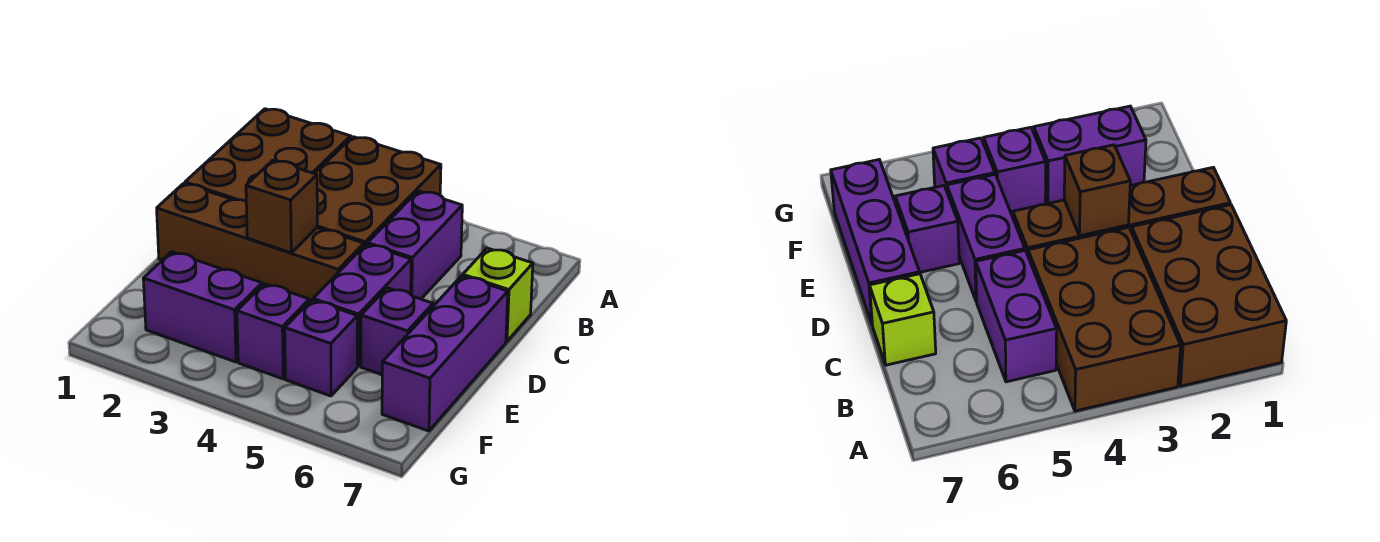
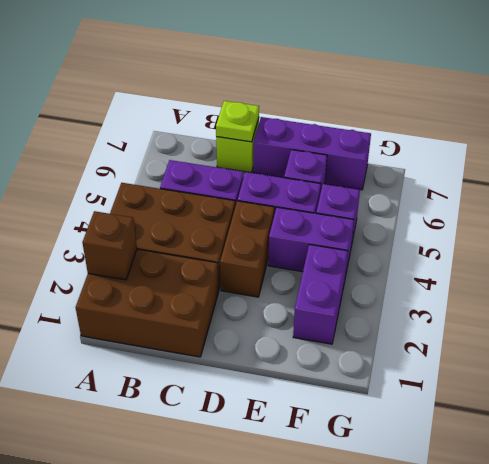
none -> lime 1x1 plate [216,101,259,142]
brown 1x4 brick [157,183,364,302] -> brown 1x2 brick [220,201,275,297]
brown 1x1 brick [246,160,317,253] -> brown 1x1 brick moved to [82,211,137,280]
purple 1x1 brick [237,284,309,379] -> purple 1x2 brick [268,207,354,277]

